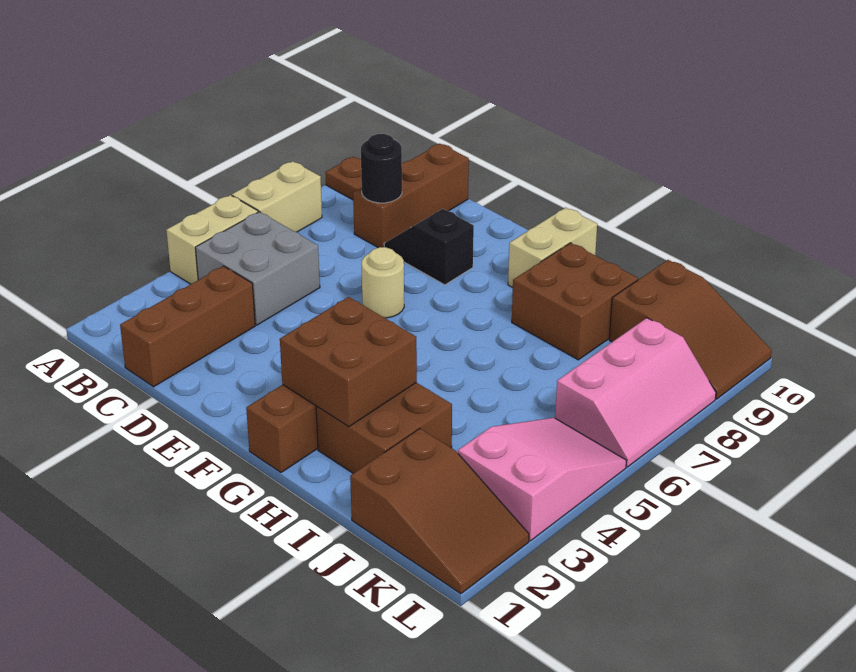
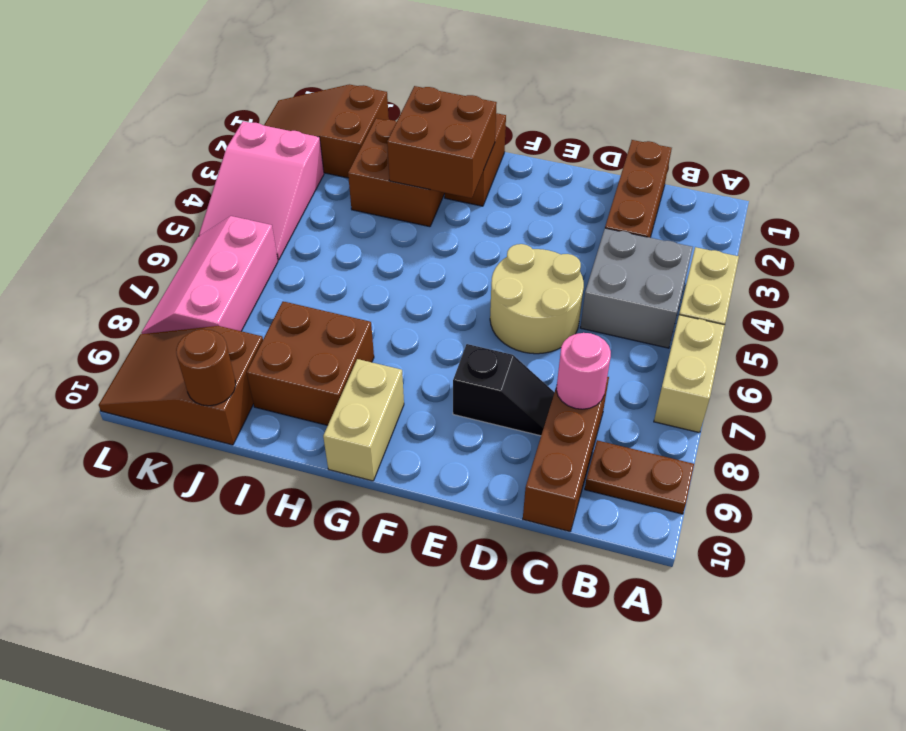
black 1x1 round brick [361,134,402,203] -> pink 1x1 round brick [556,333,611,409]
tan 1x1 round brick [362,247,404,318] -> tan 2x2 round brick [490,244,584,354]
none -> brown 1x1 round brick [176,329,236,406]

